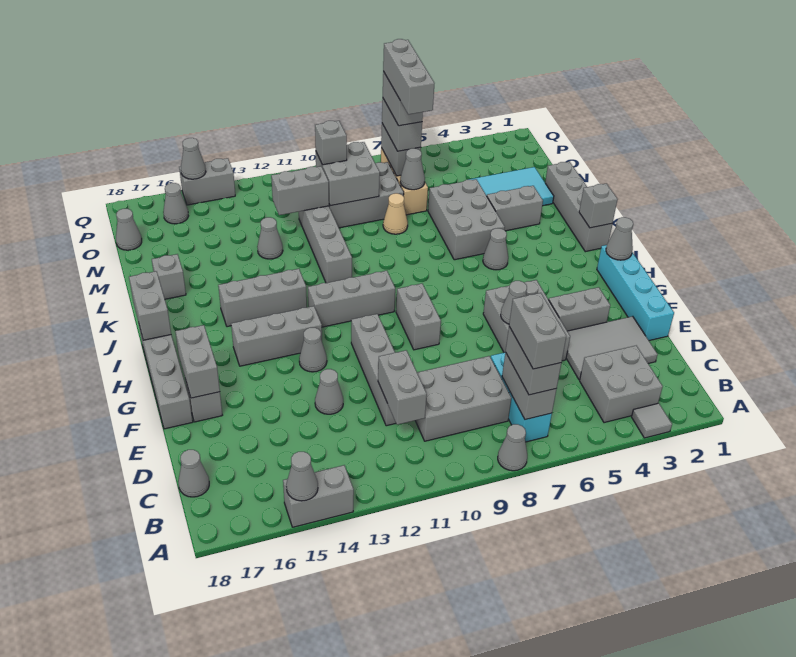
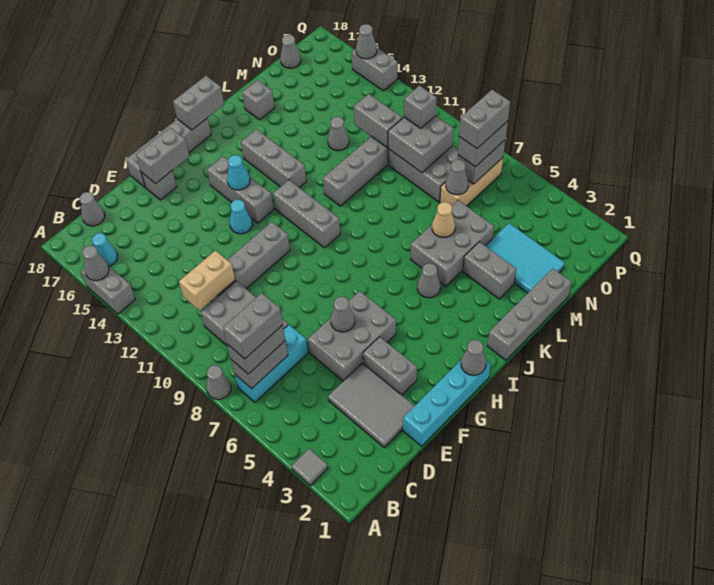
grey 2x2 brick [580,346,663,423] -> none
none -> cyan 1x1 cone [92,233,117,266]
grey 1x2 brick [378,350,427,425] -> tan 1x2 brick [179,251,235,310]
grey 1x1 cone [315,369,343,414] -> none
grey 1x2 brick [396,284,441,350] -> none
grey 1x1 cone [299,328,327,372] -> cyan 1x1 cone [230,200,252,234]
none -> cyan 1x1 cone [227,155,250,190]
grey 1x1 brick [579,183,618,228] -> none
tan 1x1 cone [383,193,408,234] -> tan 1x1 cone moved to [432,202,455,237]
grey 1x3 brick [383,39,434,114] -> none
grey 1x1 cone [163,183,188,224] -> none

